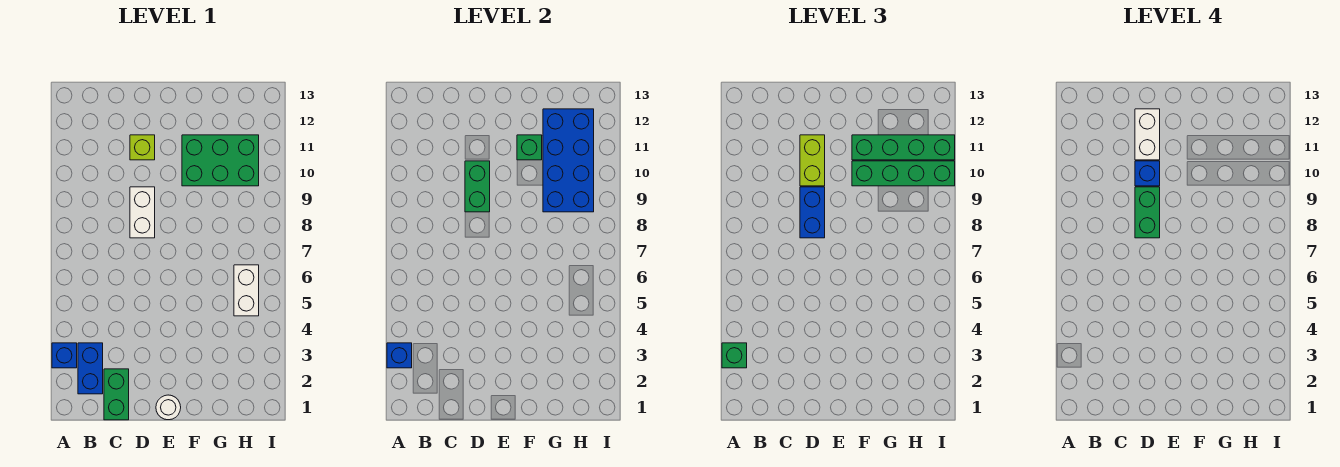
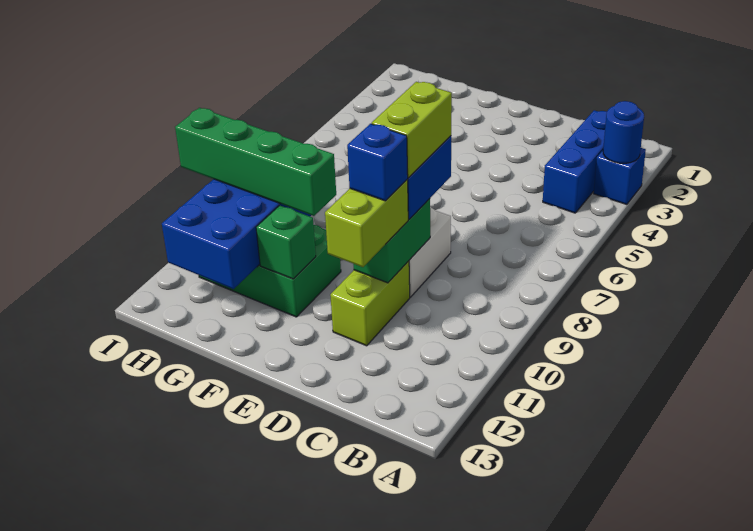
blue 1x1 brick [387,343,412,368] -> blue 1x1 round brick [603,101,644,163]
green 1x1 brick [722,343,747,368] -> none
blue 1x2 brick [78,343,103,394] -> blue 1x3 brick [543,110,607,213]
green 1x2 brick [104,369,129,420] -> none
green 1x2 brick [1135,187,1160,238] -> lime 1x2 brick [372,82,452,178]
lime 1x1 brick [130,135,155,160] -> lime 1x2 brick [330,261,410,346]
white 1x2 brick [1135,109,1160,160] -> none
white 1x1 round brick [156,395,181,420] -> none
green 1x4 brick [852,135,955,160] -> none
white 1x2 brick [234,265,259,316] -> none

